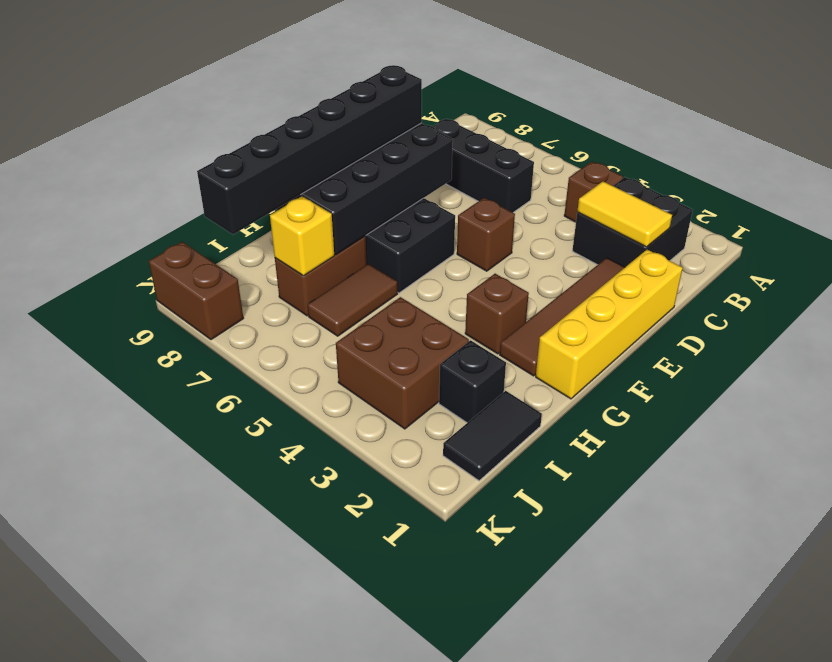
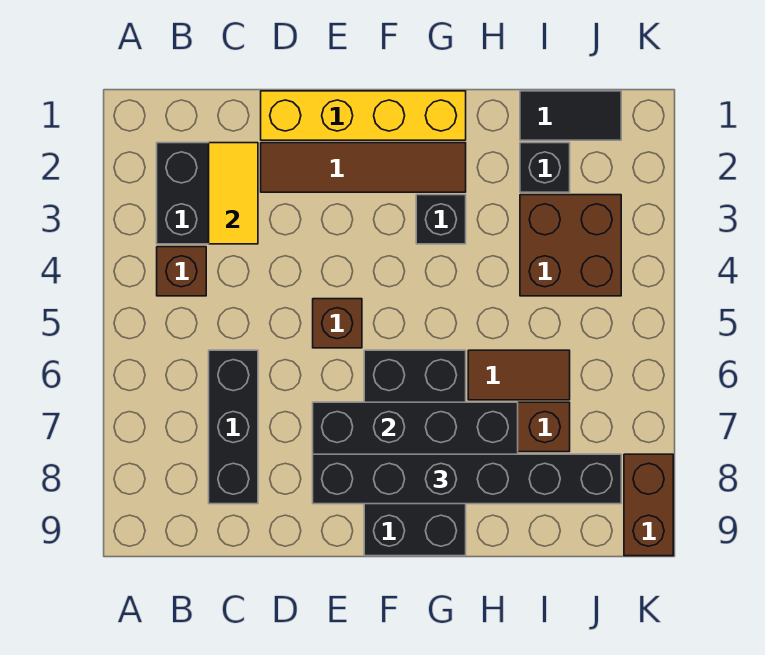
brown 1x1 brick [465,274,529,354] -> black 1x1 brick [416,195,466,244]
yellow 1x1 brick [270,196,334,276] -> none

